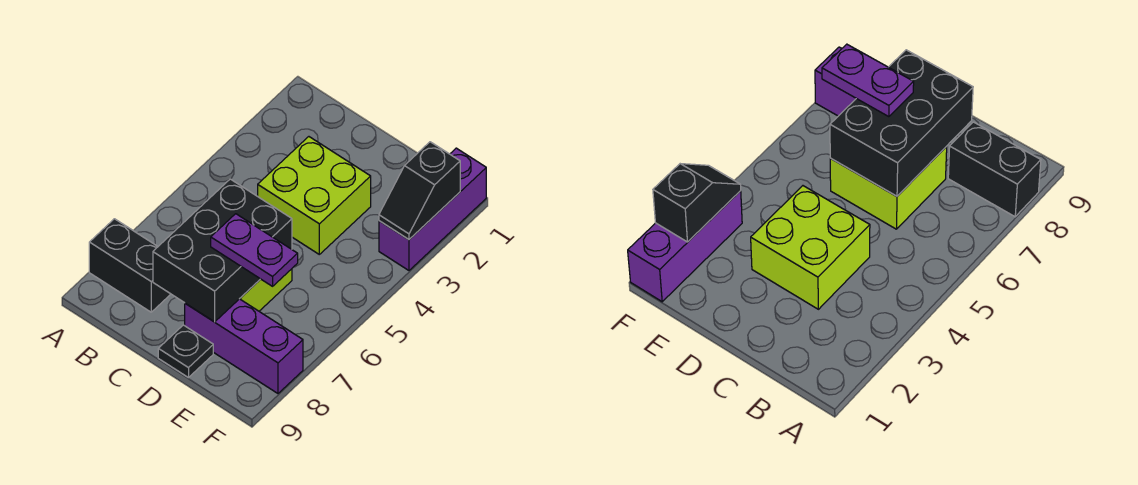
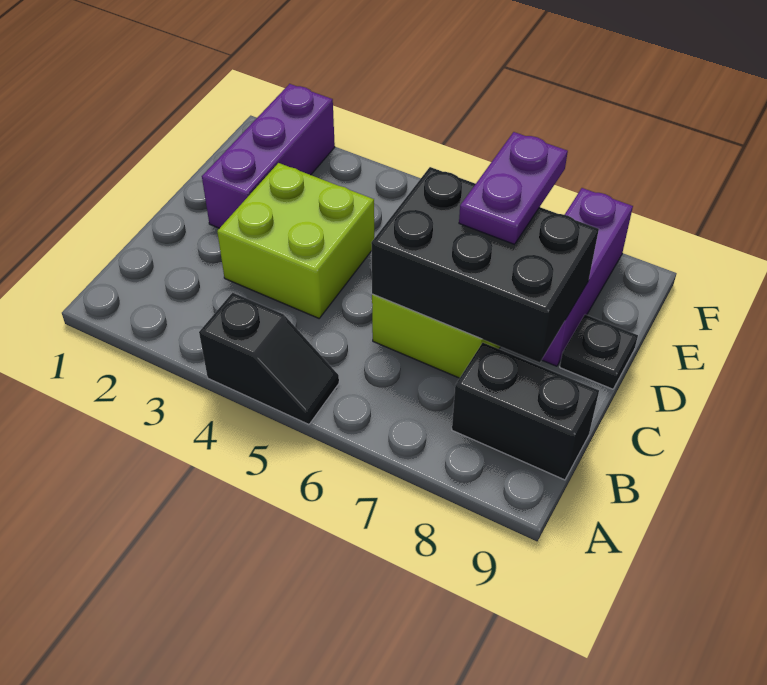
black 1x2 brick [89,219,171,312] -> black 1x2 brick turned to [452,343,599,480]
purple 1x3 brick [379,148,486,270] -> purple 1x3 brick turned to [202,84,335,228]
black 1x2 slope [379,142,460,239] -> black 1x2 slope moved to [199,293,339,424]

